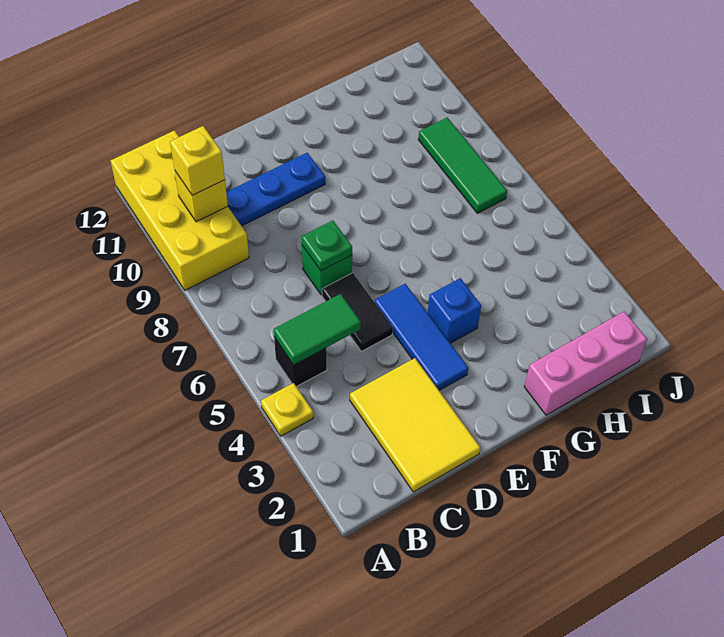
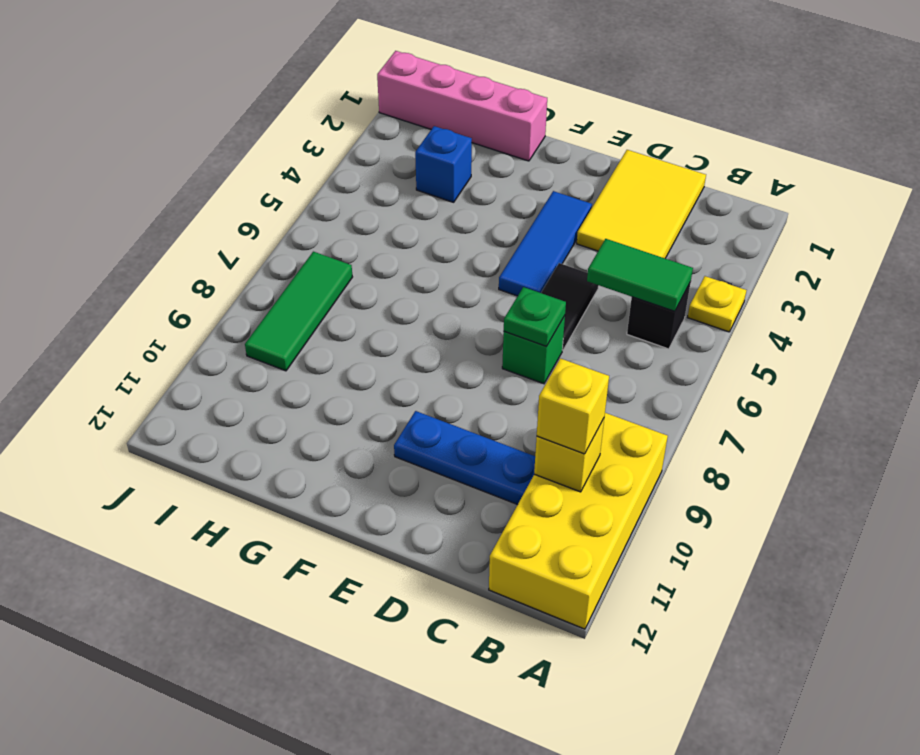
blue 1x1 brick [428,278,481,343] -> blue 1x1 brick moved to [415,126,472,202]
pink 1x3 brick [524,311,647,415] -> pink 1x4 brick [377,51,547,161]

